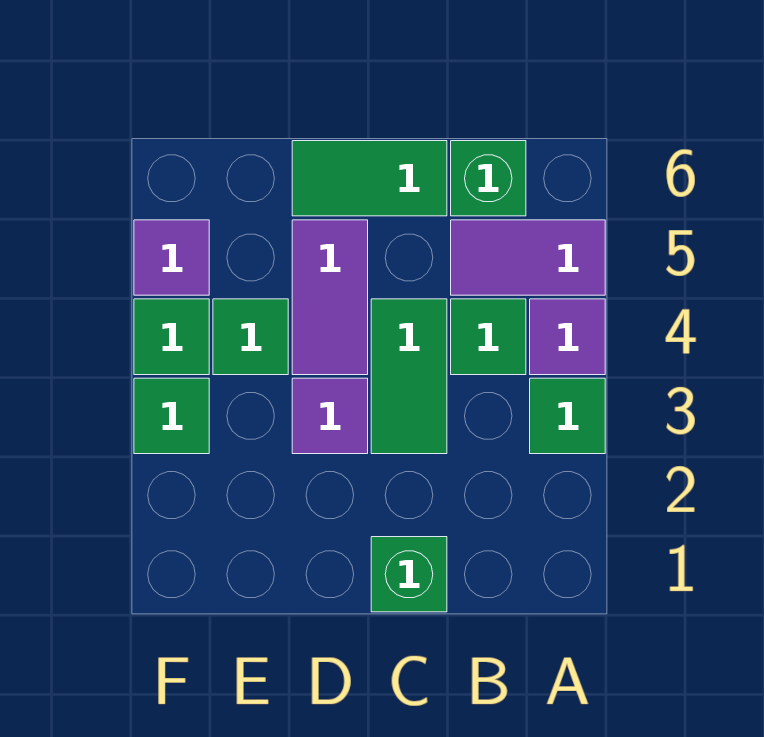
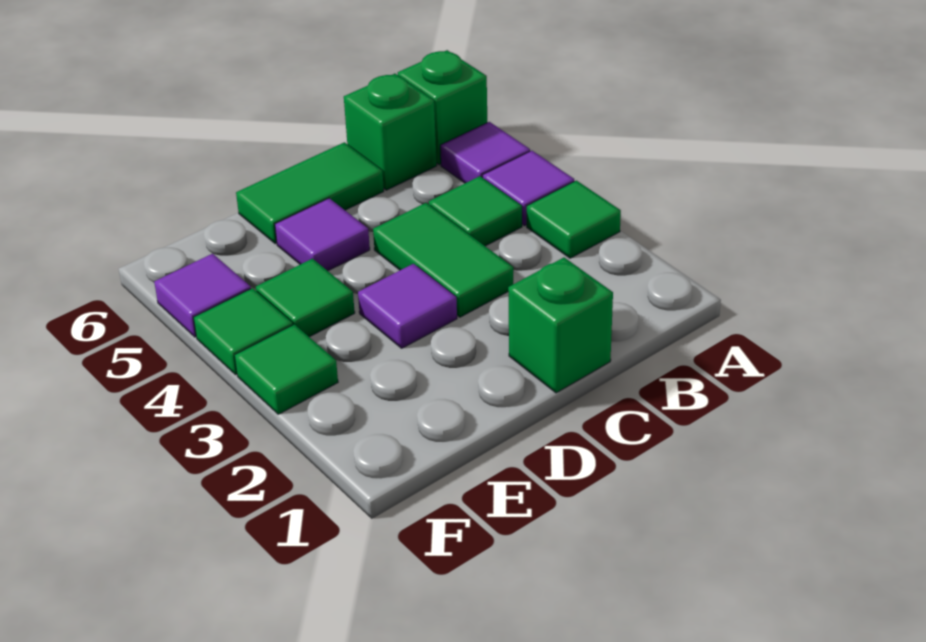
purple 1x2 tile [451,220,605,295] -> purple 1x1 tile [440,122,530,183]
none -> green 1x1 brick [398,50,487,165]
purple 1x2 tile [292,220,368,375] -> purple 1x1 tile [275,198,370,271]

